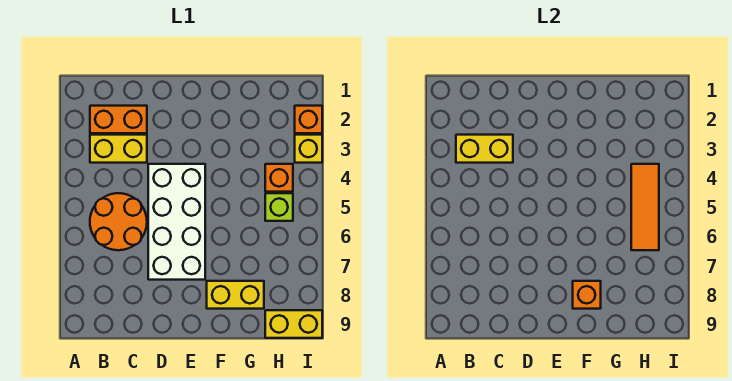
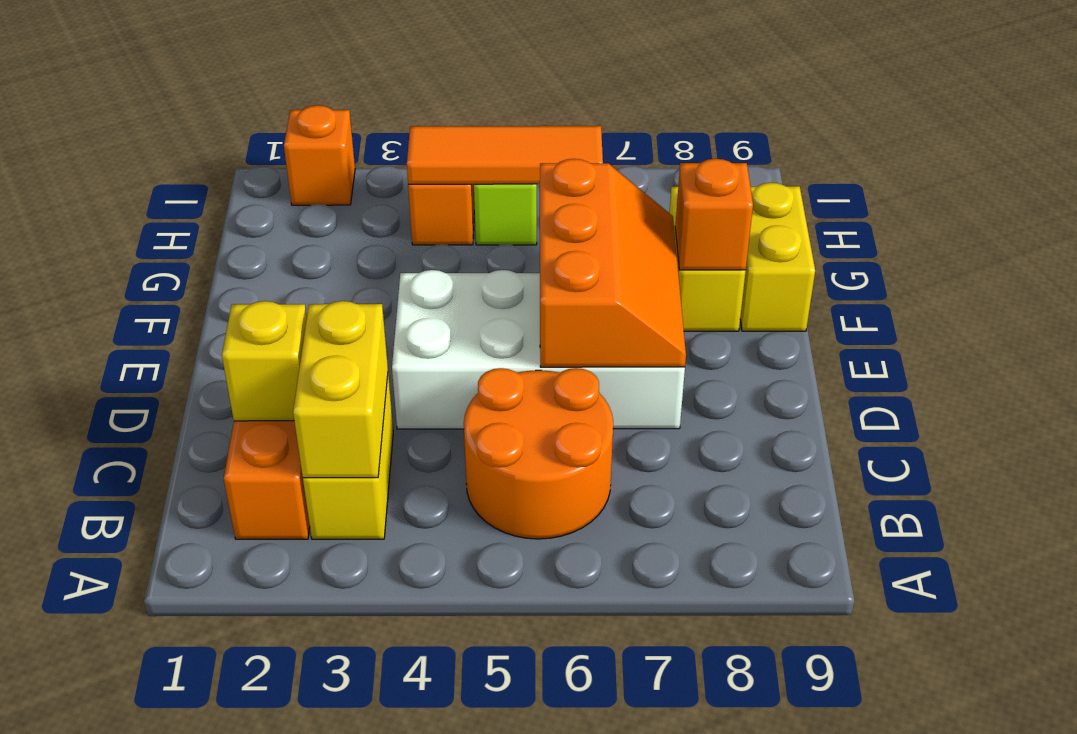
none -> orange 2x3 slope [540,159,686,367]
yellow 1x2 brick [265,310,322,338] -> yellow 1x2 brick moved to [740,183,815,331]
yellow 1x1 brick [295,135,322,163] -> yellow 1x1 brick moved to [222,301,307,421]

